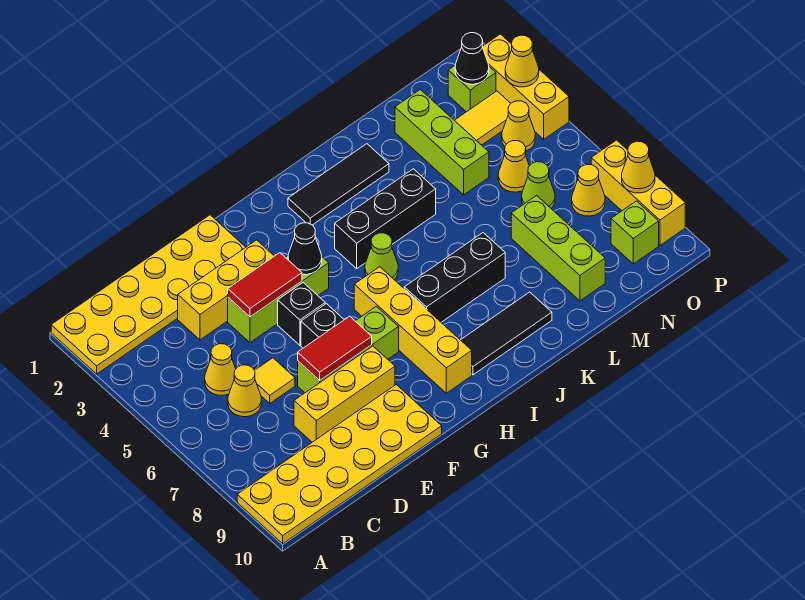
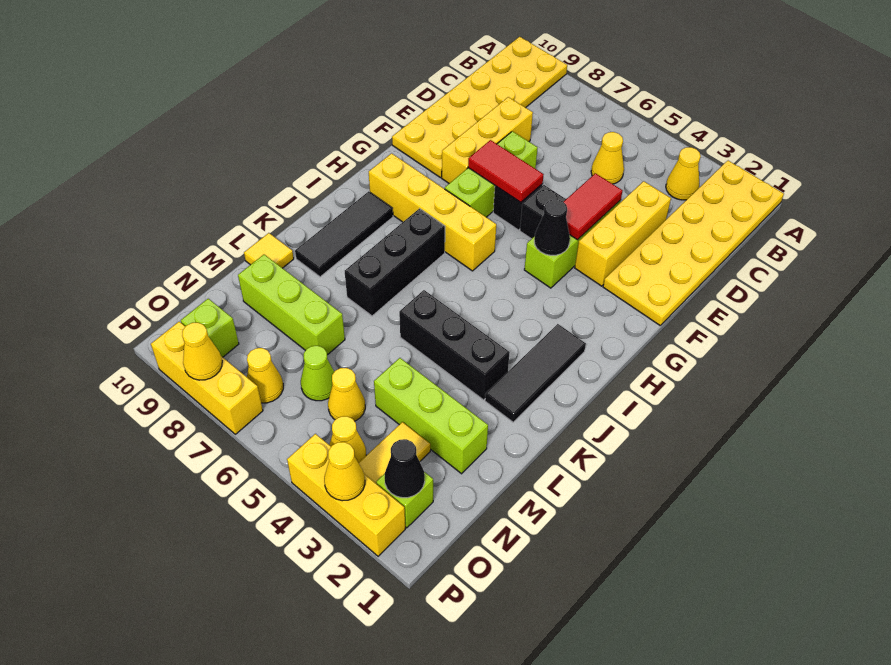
yellow 1x1 cone [228,365,261,417] -> yellow 1x1 cone moved to [666,147,701,200]
yellow 1x1 tile [255,358,295,403] -> yellow 1x1 tile moved to [244,233,294,268]
red 1x2 tile [298,316,372,381] -> red 1x2 tile turned to [468,140,544,202]
black 1x3 brick [335,169,436,269] -> black 1x3 brick turned to [399,290,510,400]
lime 1x1 cone [365,233,398,280] -> none

